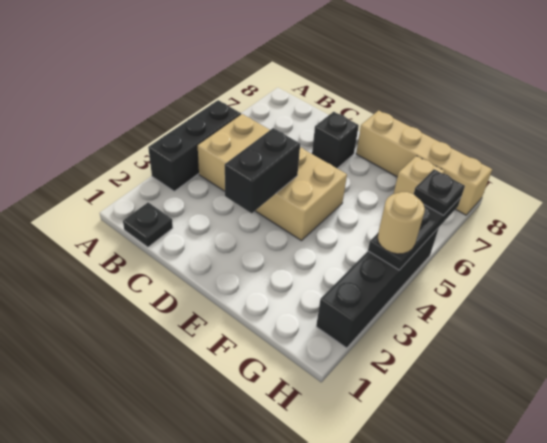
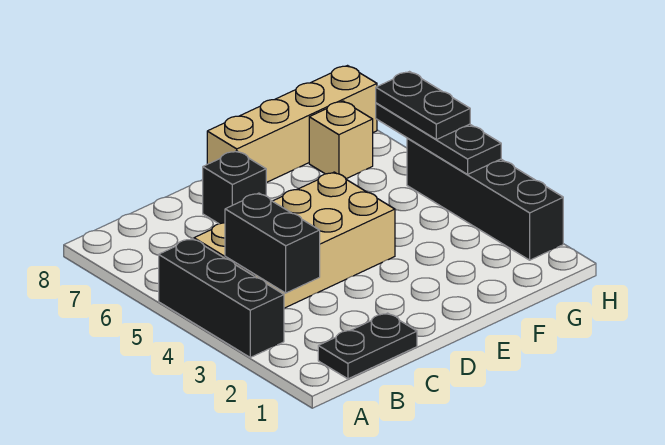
black 1x1 plate [123,203,173,247] -> black 1x2 plate [318,313,417,379]
black 1x2 brick [225,128,300,213] -> black 1x2 brick moved to [225,193,320,293]
tan 1x1 round brick [377,192,425,254] -> none
black 1x1 plate [414,169,465,216] -> black 1x2 plate [376,72,470,140]

